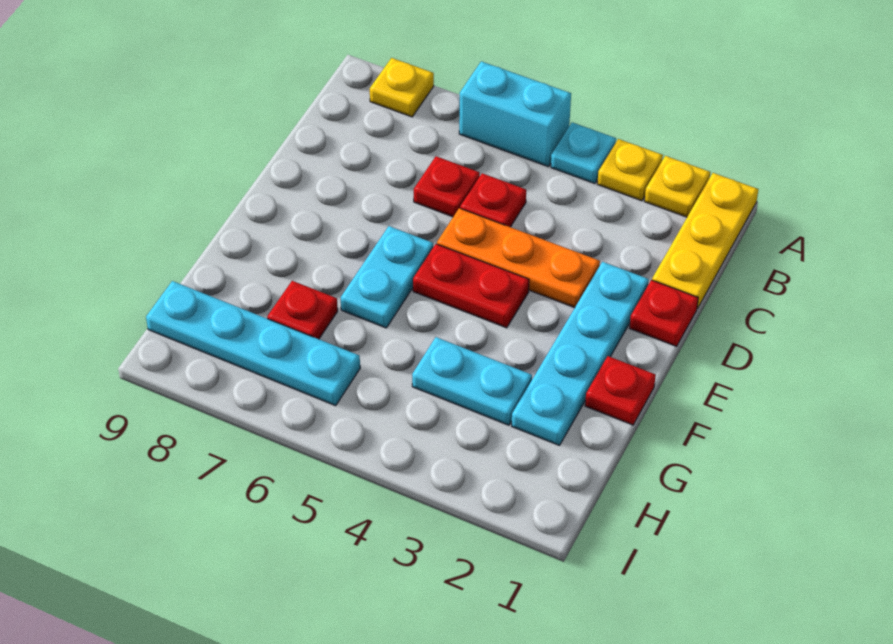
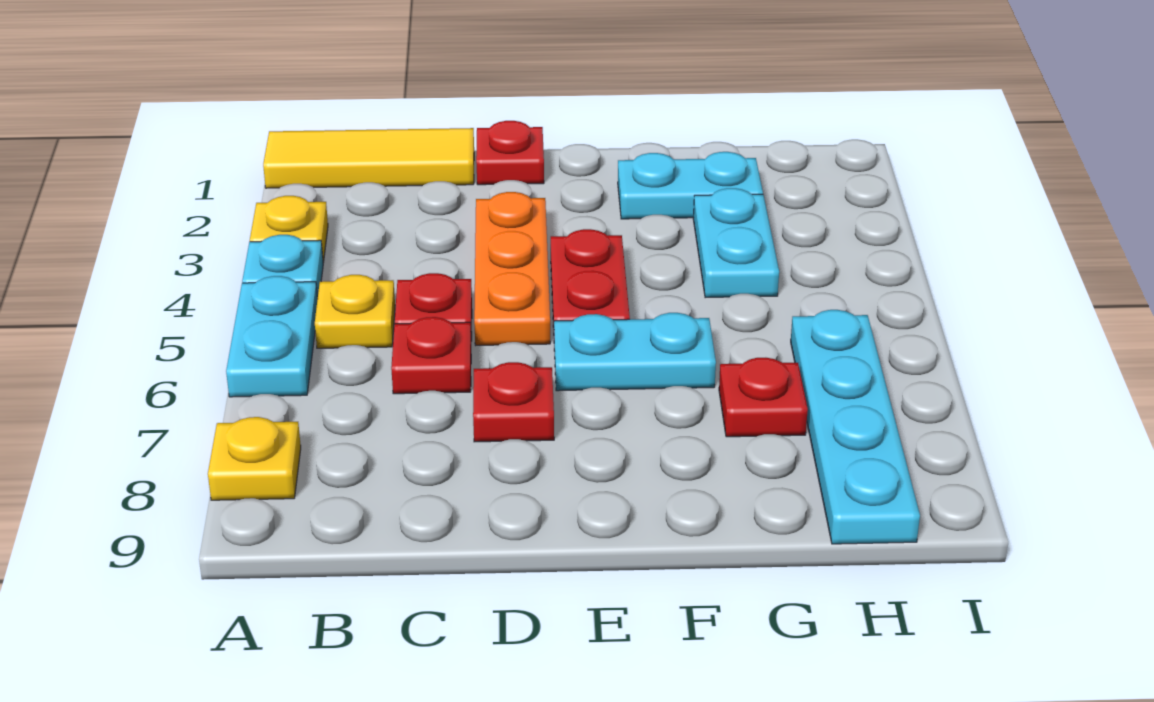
yellow 1x3 plate [652,173,758,309] -> yellow 1x3 tile [263,128,474,188]
yellow 1x1 plate [644,156,710,217] -> yellow 1x1 plate moved to [315,275,395,348]
cyan 1x2 brick [459,61,571,167] -> cyan 1x2 plate [226,276,318,397]
cyan 1x4 plate [512,262,649,445] -> cyan 1x2 plate [618,152,763,219]
red 1x1 plate [585,356,656,425] -> red 1x1 plate moved to [473,362,554,442]

